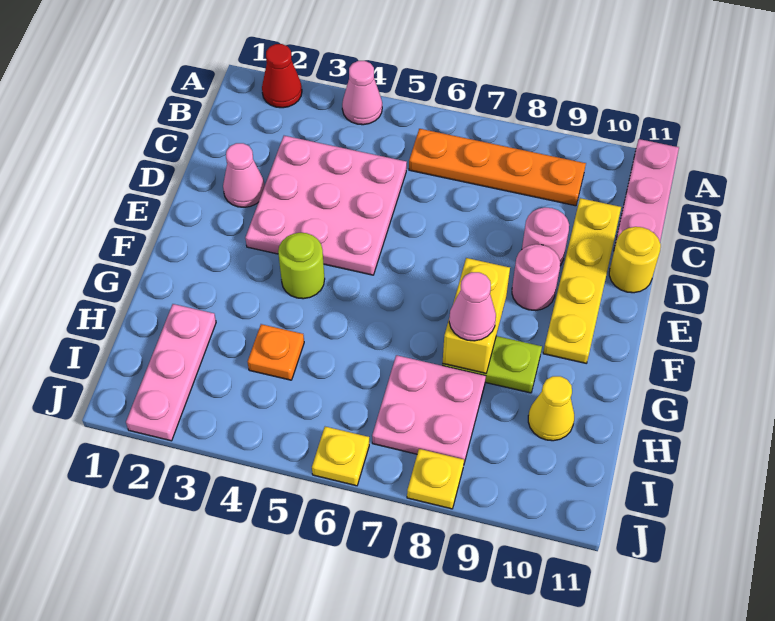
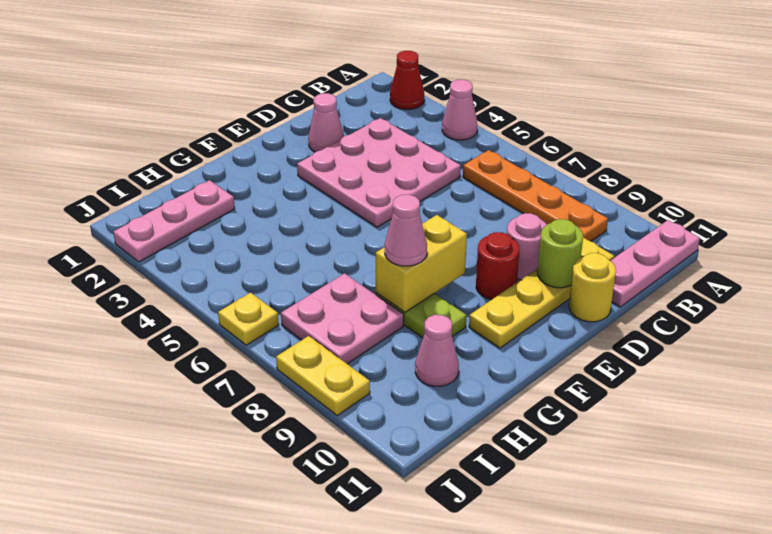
pink 1x1 round brick [512,244,560,311] -> red 1x1 round brick [476,232,519,299]
lime 1x1 round brick [278,232,325,299] -> lime 1x1 round brick moved to [538,219,583,288]
orange 1x1 plate [248,324,304,380] -> none
yellow 1x1 cone [528,376,574,441] -> pink 1x1 cone [415,315,459,386]
yellow 1x1 plate [407,449,464,509] -> yellow 1x2 plate [276,336,370,415]

